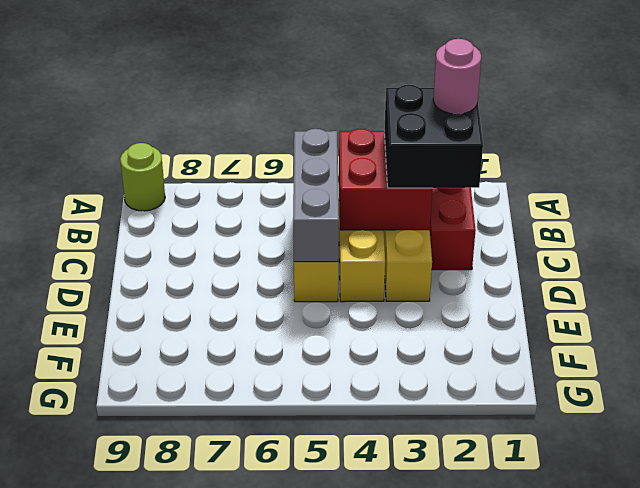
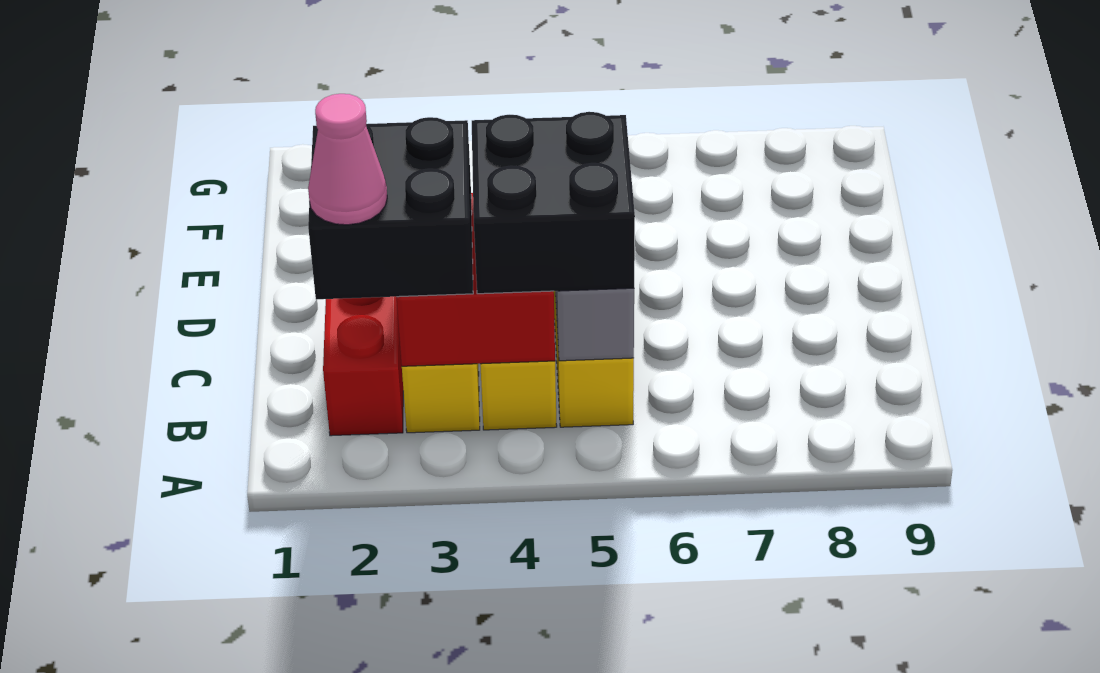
lime 1x1 round brick [120,143,165,211] -> none
pink 1x1 round brick [433,39,481,114] -> pink 1x1 cone [308,94,387,225]
none -> black 2x2 brick [472,112,635,294]

